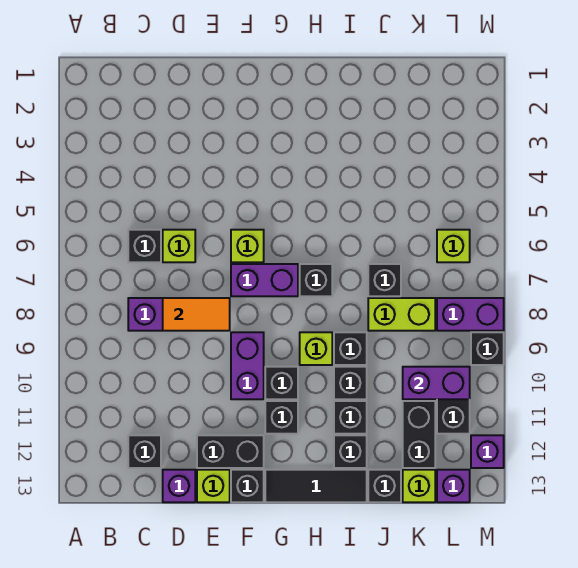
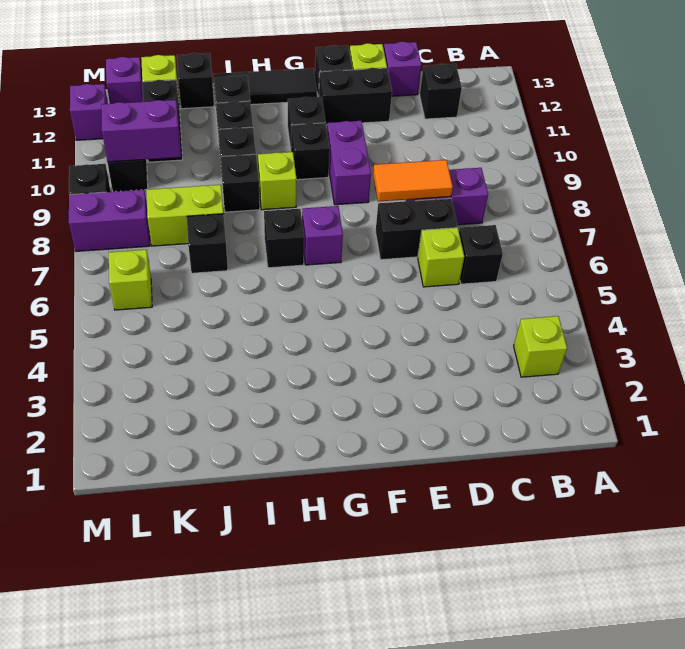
none -> black 1x2 brick [376,198,458,260]
lime 1x1 brick [231,230,264,262] -> lime 1x1 brick moved to [514,316,567,377]
purple 1x2 brick [231,264,298,296] -> purple 1x1 brick [302,206,343,265]

